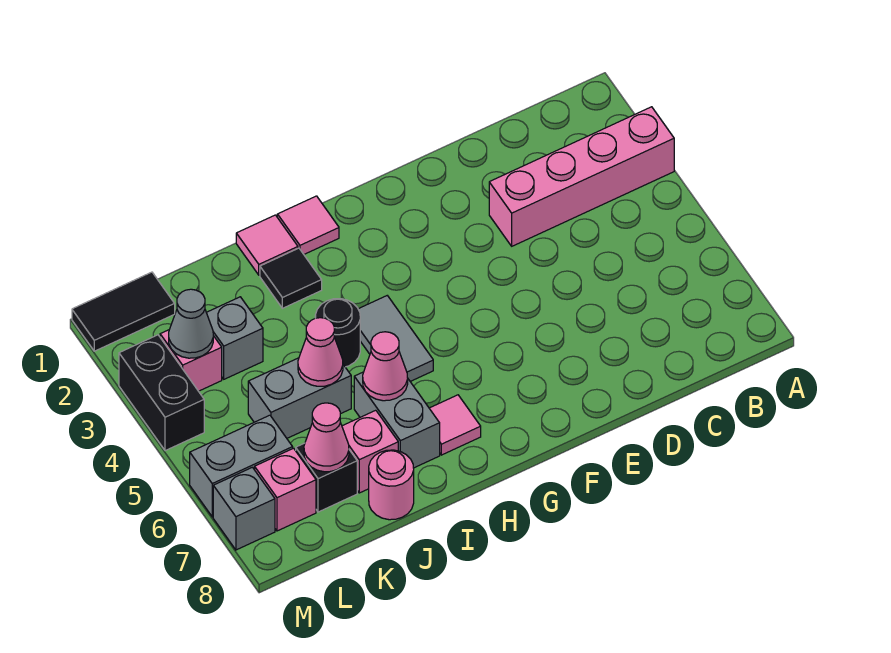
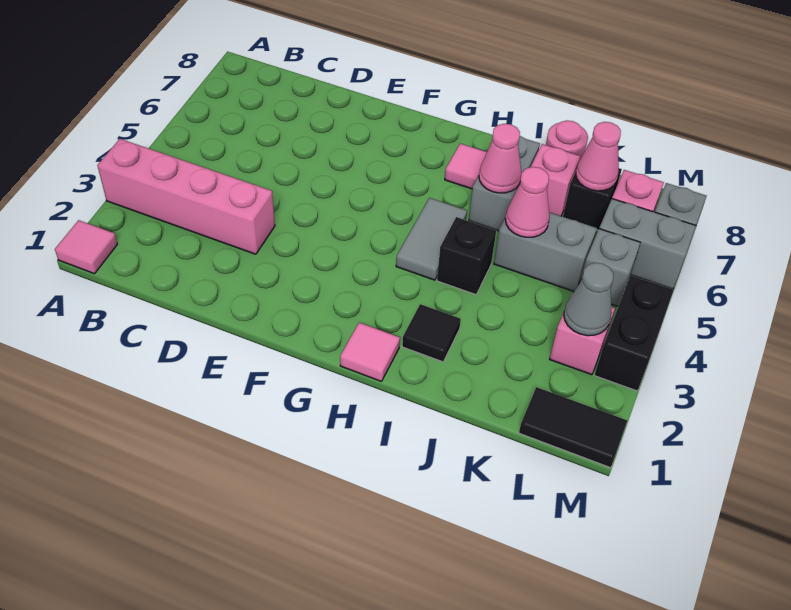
pink 1x1 tile [236,215,298,275] -> pink 1x1 tile moved to [55,220,117,274]
black 1x1 round brick [315,299,360,367] -> black 1x1 brick [437,217,496,295]
grey 1x1 brick [206,297,263,379] -> grey 1x1 brick moved to [580,229,641,306]

